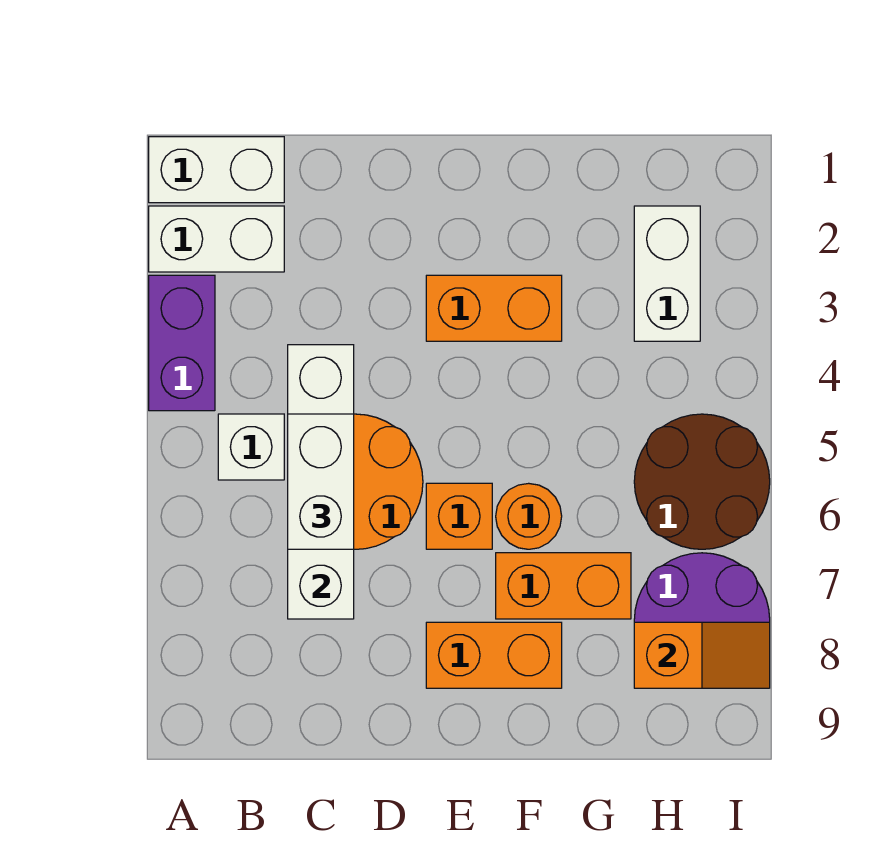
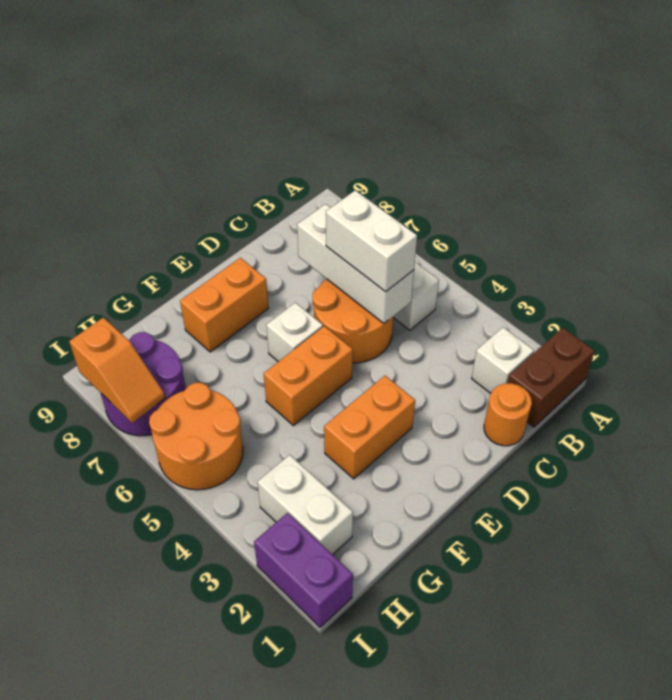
white 1x2 brick [149,137,284,203] -> brown 1x2 brick [508,328,595,427]
white 1x2 brick [149,206,284,272] -> white 1x1 brick [472,327,534,393]
purple 1x2 brick [149,275,215,411] -> purple 1x2 brick moved to [254,513,353,627]
white 1x4 brick [288,345,354,619] -> white 1x3 brick [297,204,414,323]
orange 1x1 brick [426,483,492,549] -> white 1x1 brick [266,303,323,362]
orange 1x1 round brick [496,483,562,549] -> orange 1x1 round brick moved to [484,383,532,446]
orange 1x2 brick [496,553,631,619] -> orange 1x2 brick moved to [264,326,353,426]
brown 2x2 round brick [634,414,770,549] -> orange 2x2 round brick [149,383,243,490]
orange 1x2 slope [634,622,770,688] -> orange 1x2 slope turned to [69,318,165,423]

